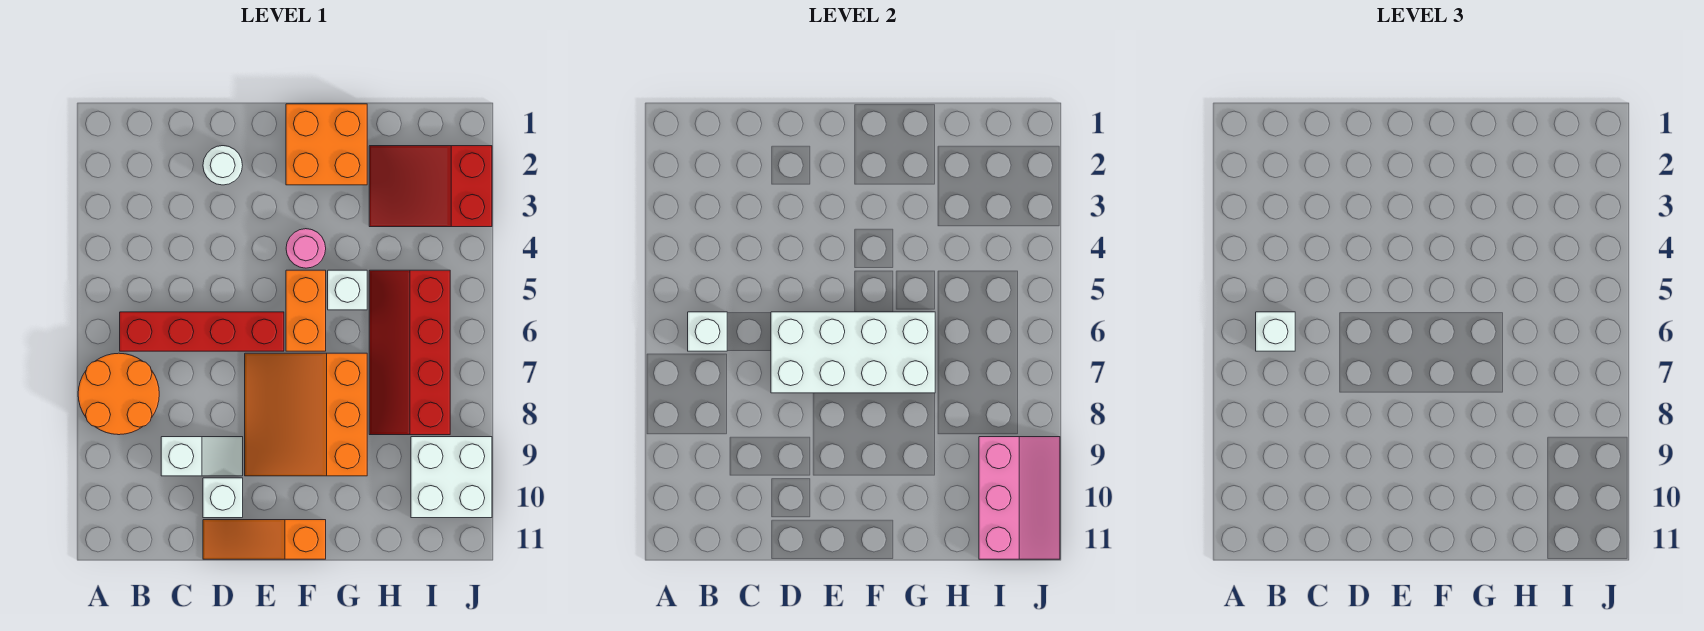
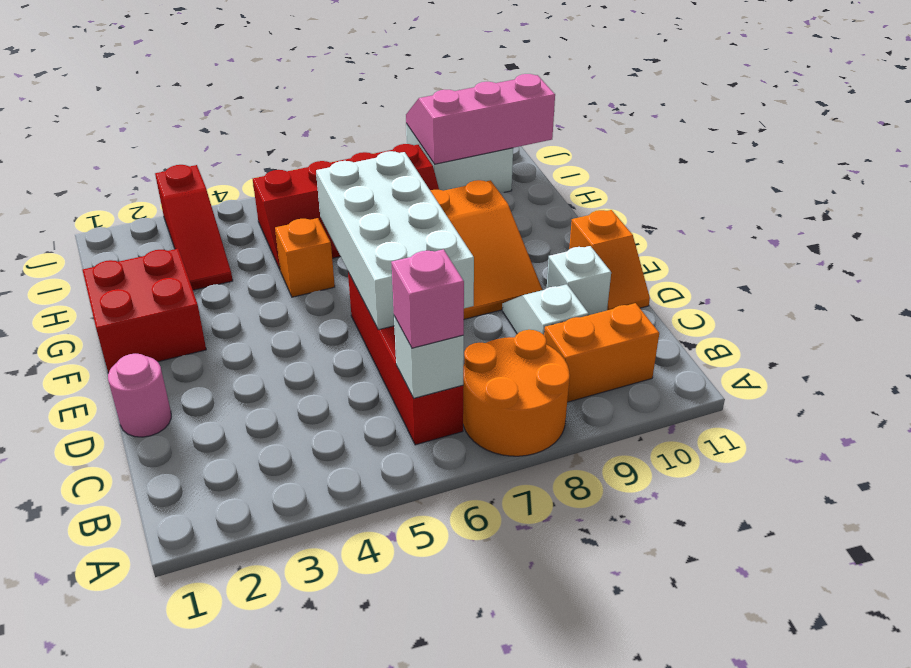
white 1x1 brick [1256,312,1295,351] -> pink 1x1 brick [391,249,464,348]
white 1x1 round brick [203,146,243,185] -> none
orange 1x3 slope [203,520,326,559] -> orange 1x2 slope [569,210,650,310]
orange 2x2 brick [286,104,367,185] -> red 2x2 brick [82,249,206,373]
pink 1x1 round brick [286,229,326,268] -> pink 1x1 round brick moved to [108,354,171,437]
orange 1x2 brick [286,270,326,351] -> orange 1x2 brick moved to [544,303,659,402]
white 1x1 brick [328,270,367,310] -> orange 1x1 brick [275,218,335,297]
red 2x3 slope [369,146,492,227] -> red 1x3 slope [155,165,233,290]

